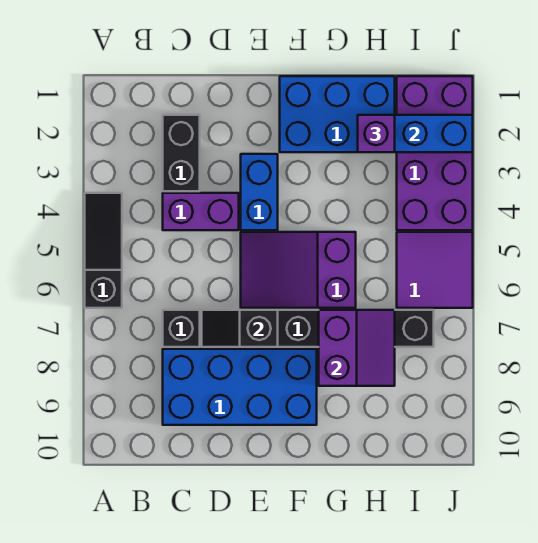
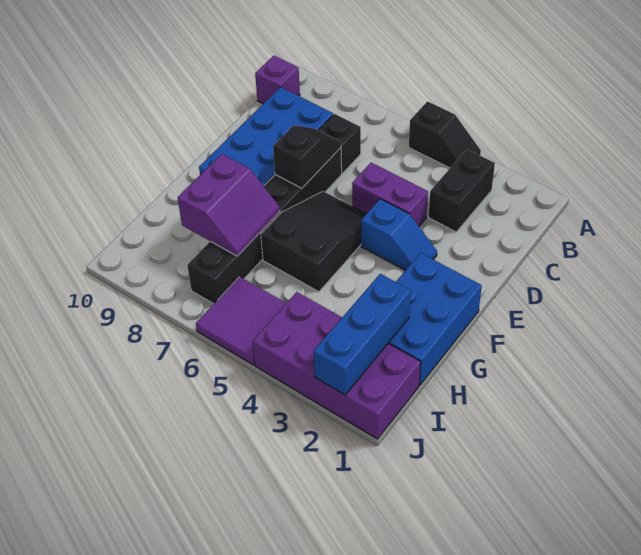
black 1x3 slope [85,193,122,308] -> black 1x2 slope [409,101,481,168]
black 1x2 brick [163,115,200,191] -> black 1x2 brick turned to [429,149,495,232]
purple 1x2 brick [163,193,239,230] -> purple 1x2 brick turned to [352,163,428,226]
blue 1x2 brick [241,154,278,230] -> blue 1x2 slope [361,199,437,271]
purple 2x3 slope [241,232,356,308] -> black 2x3 slope [261,191,366,292]
purple 2x2 slope [319,310,395,386] -> purple 2x2 slope turned to [178,154,280,256]
purple 1x1 brick [358,115,395,152] -> purple 1x1 brick moved to [255,56,300,104]

